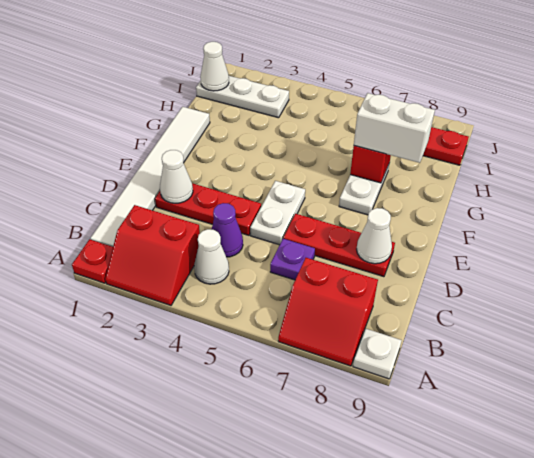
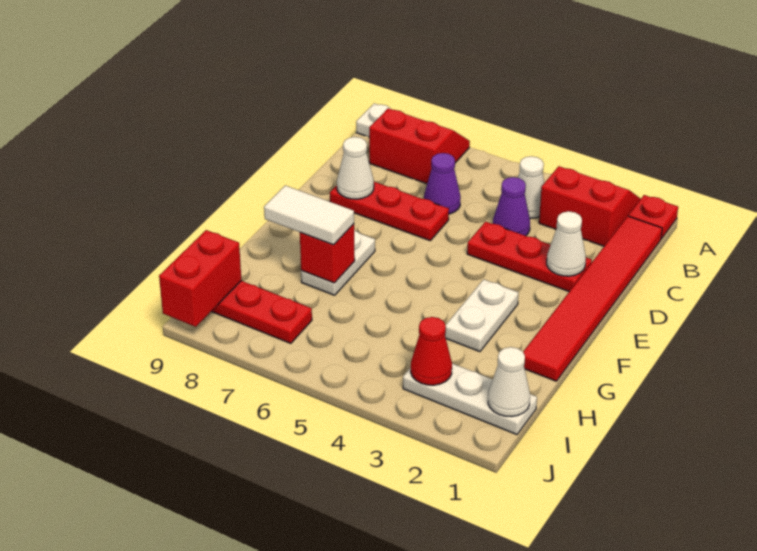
white 1x6 tile [90,107,210,247] -> red 1x6 tile [523,216,662,381]
purple 1x1 plate [270,239,315,280] -> purple 1x1 cone [424,153,461,214]
white 1x2 plate [250,181,305,245] -> white 1x2 plate moved to [445,279,518,352]
white 1x2 brick [354,93,435,163] -> white 1x2 tile [264,186,354,245]
none -> red 1x1 cone [411,317,452,385]
none -> red 1x2 brick [159,230,241,327]

